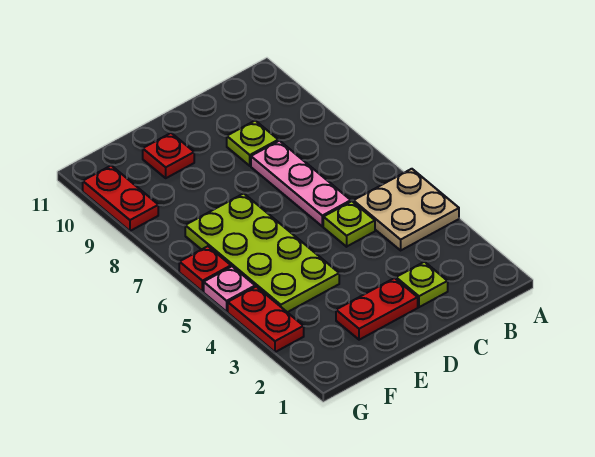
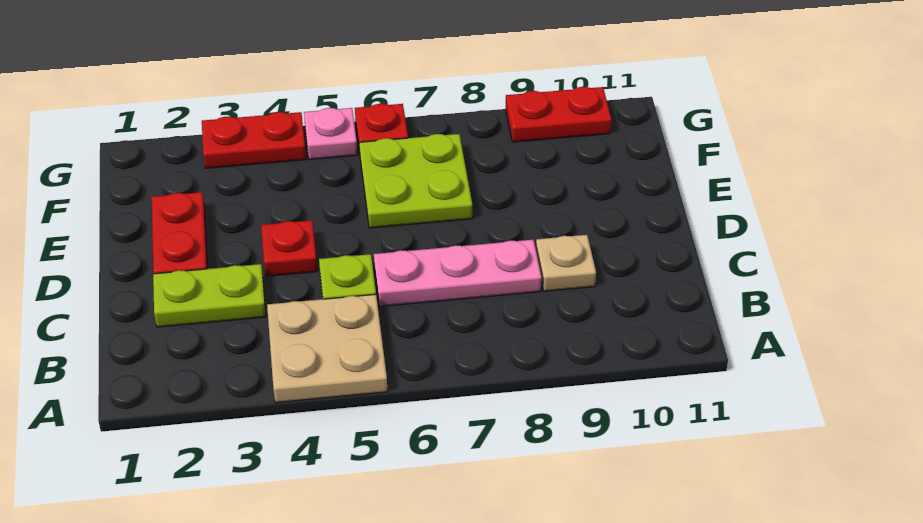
lime 1x1 plate [396,262,448,307] -> lime 1x2 plate [153,264,266,327]
lime 1x1 plate [227,121,278,166] -> tan 1x1 plate [536,235,596,291]
lime 2x4 plate [185,193,339,312] -> lime 2x2 plate [359,134,472,228]
red 1x1 plate [143,133,194,178] -> red 1x1 plate moved to [261,220,317,276]

